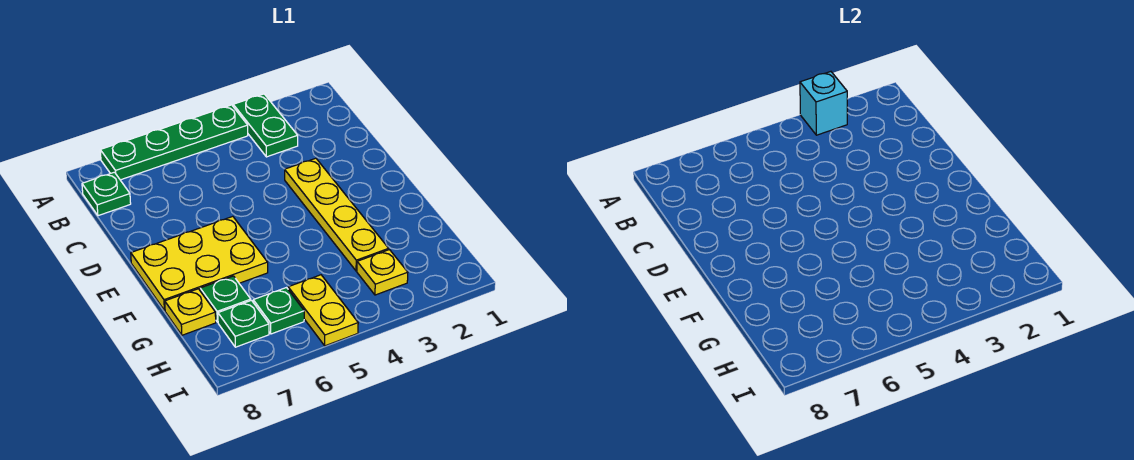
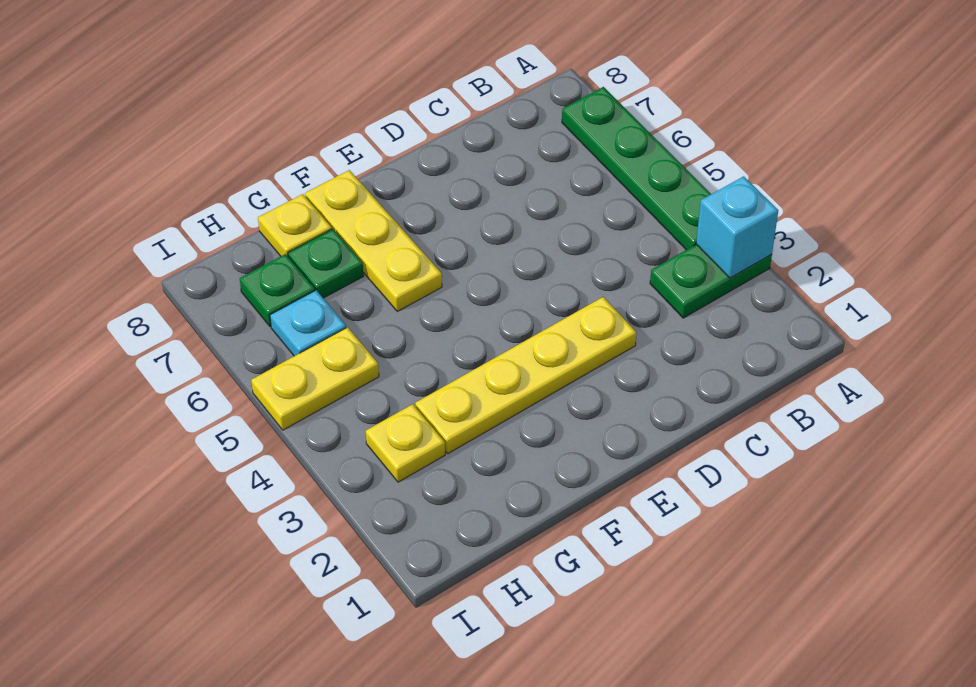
green 1x1 plate [82,172,131,216] -> none
yellow 2x3 plate [131,216,268,311] -> yellow 1x3 plate [305,170,442,311]
green 1x1 plate [253,288,304,334] -> cyan 1x1 plate [270,290,346,356]

